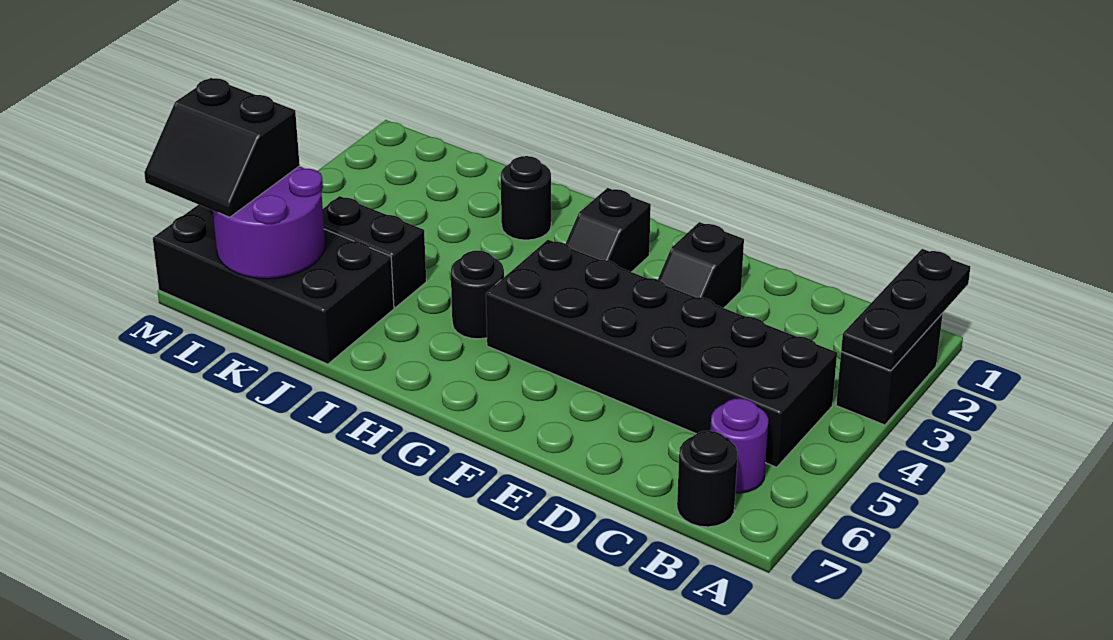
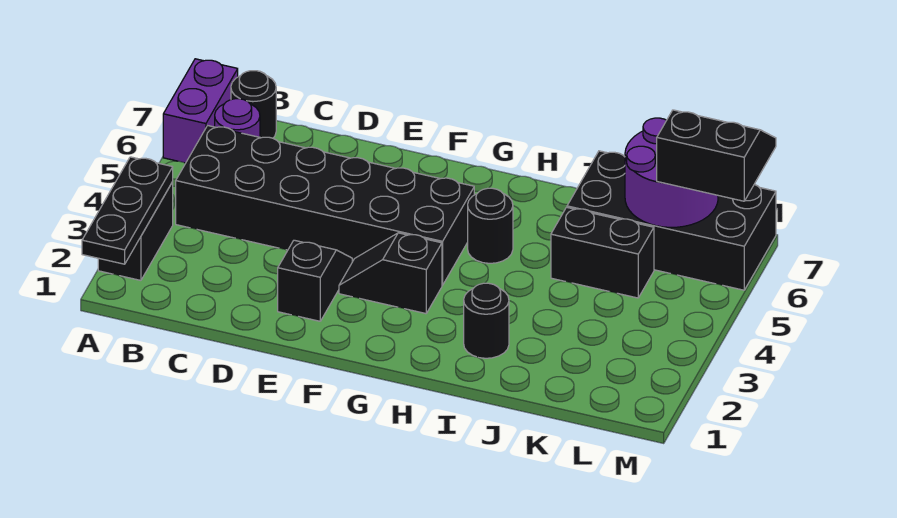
none -> purple 1x2 brick [163,59,238,163]
black 1x2 slope [566,188,651,272] -> black 1x2 slope turned to [339,233,442,314]

